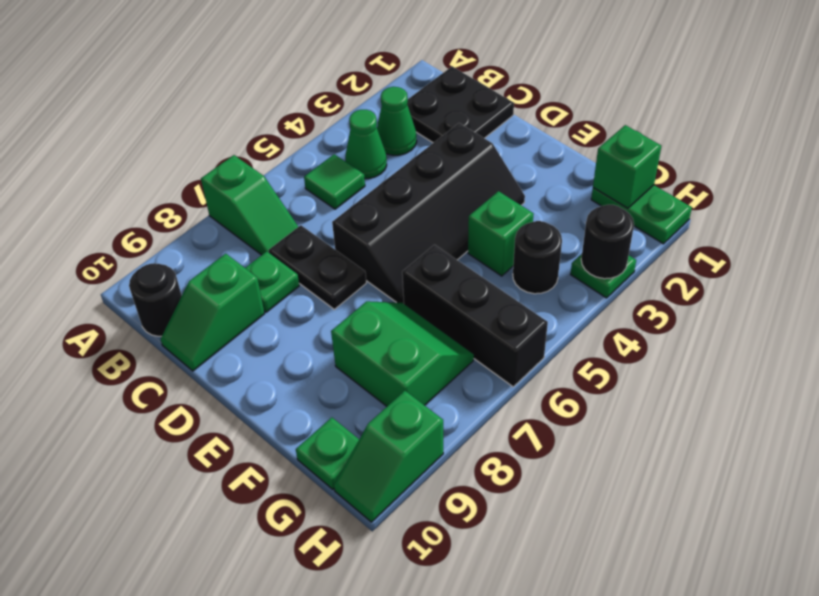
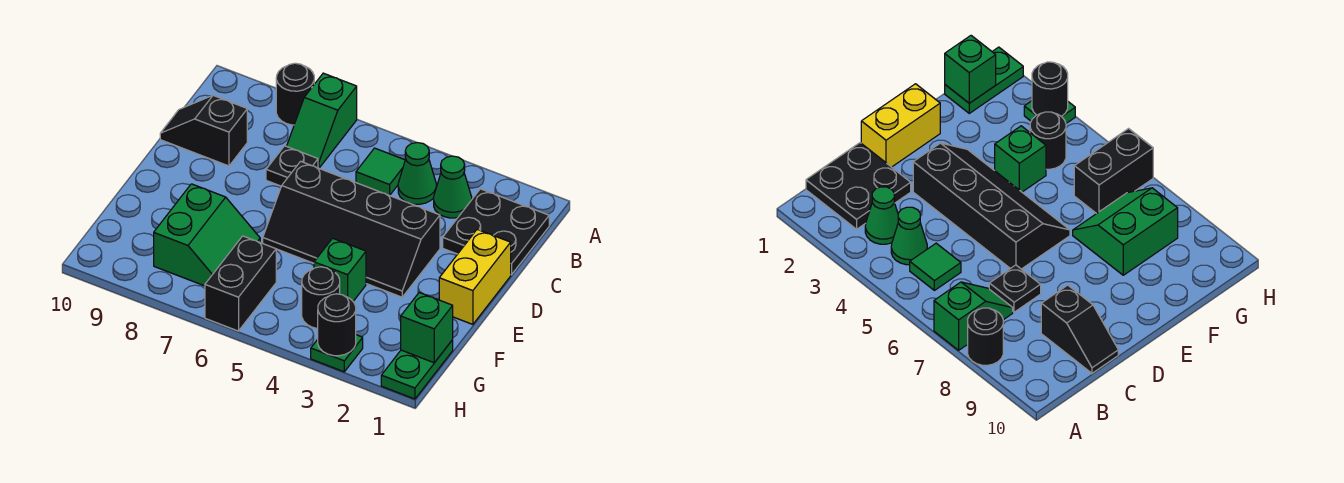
black 1x1 round brick [129,264,182,336] -> black 1x1 round brick moved to [276,63,314,125]
black 1x2 plate [269,225,366,309] -> black 1x1 plate [266,146,318,186]
green 1x1 plate [246,251,299,312] -> none
green 1x2 slope [161,254,265,371] -> black 1x2 slope [160,96,247,166]
none -> yellow 1x2 brick [439,229,511,324]
black 1x3 brick [402,245,548,387] -> black 1x2 brick [205,236,276,331]
green 1x1 plate [296,418,359,489] -> none
green 1x2 slope [334,391,443,522] -> none

